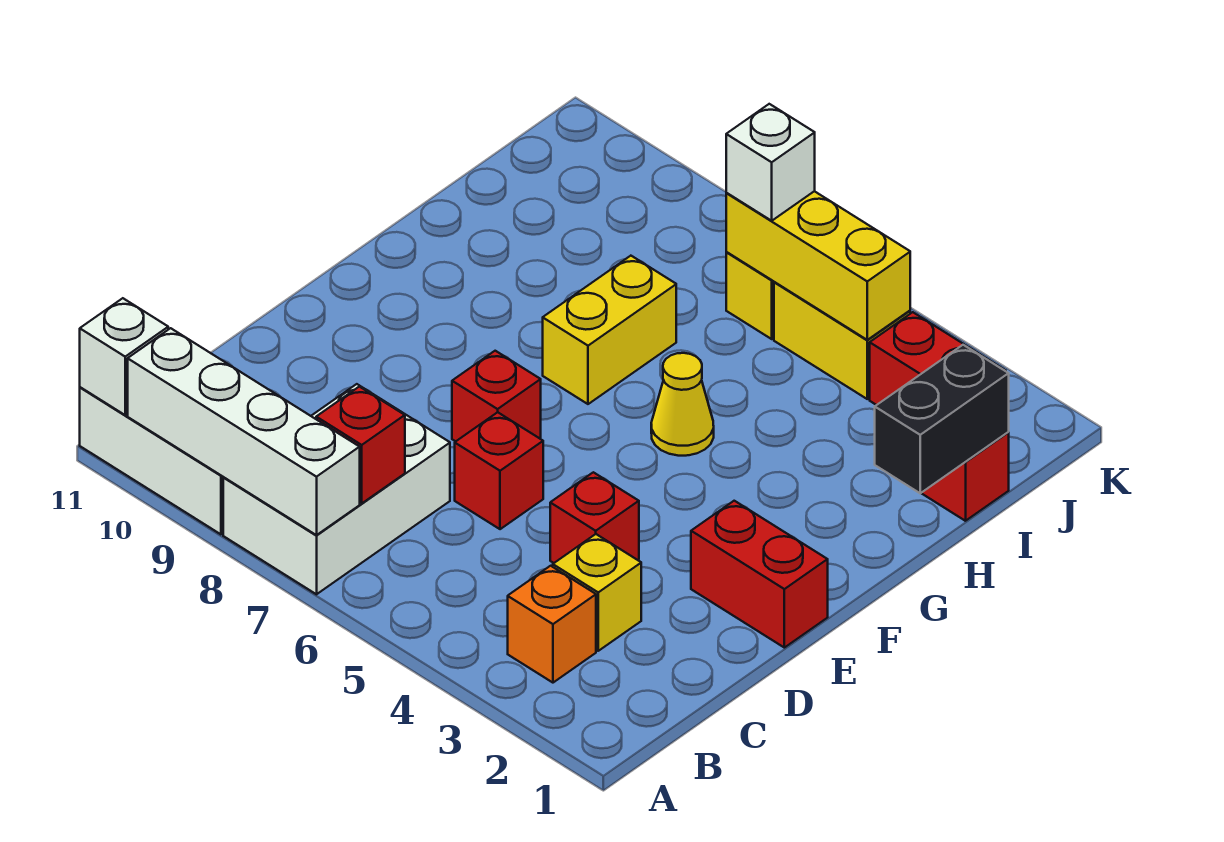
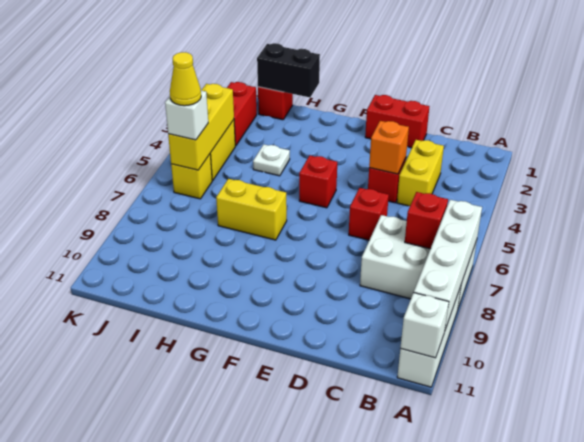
orange 1x1 brick [508,566,596,683] -> orange 1x1 brick moved to [369,121,409,174]
yellow 1x1 brick [553,534,641,651] -> yellow 1x2 brick [397,140,444,206]
red 1x2 brick [691,501,828,648] -> red 1x2 brick turned to [365,95,429,148]
red 1x1 brick [452,351,541,441] -> red 1x1 brick moved to [299,155,337,208]
yellow 1x1 cone [651,353,714,456] -> yellow 1x1 cone moved to [170,52,201,106]
none -> white 1x1 plate [253,145,290,176]

